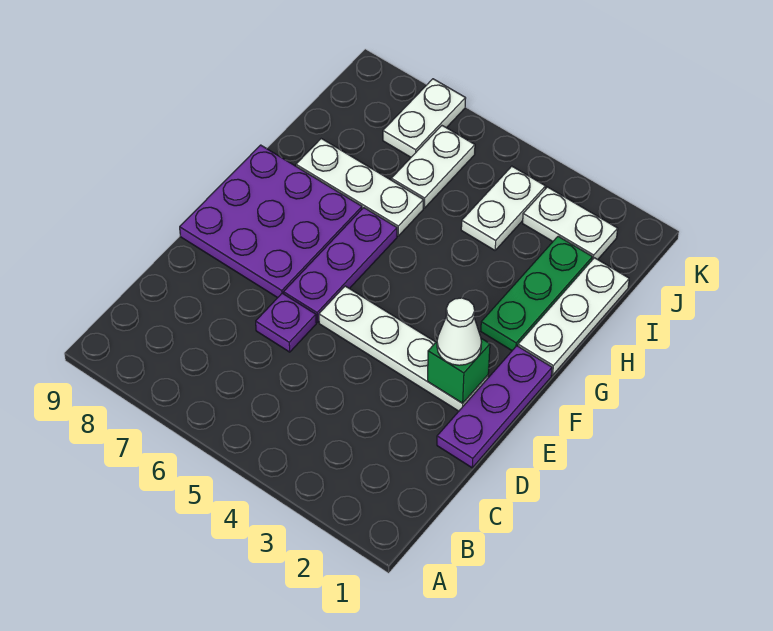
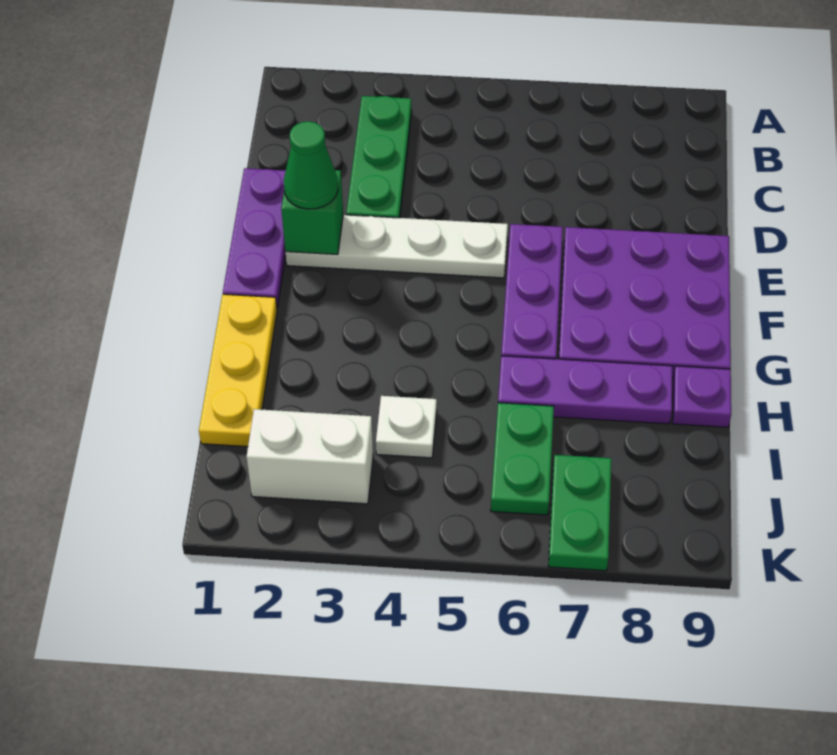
purple 1x1 plate [256,293,316,352] -> purple 1x1 plate moved to [673,366,731,427]
white 1x1 cone [437,298,481,365] -> green 1x1 cone [284,121,338,209]
white 1x3 plate [518,258,629,375] -> yellow 1x3 plate [199,294,277,447]
green 1x3 plate [481,236,593,350] -> green 1x3 plate moved to [346,96,412,218]
white 1x3 plate [296,139,423,236] -> purple 1x3 plate [498,356,672,424]
white 1x2 plate [461,166,546,250] -> white 1x1 plate [376,396,437,458]
white 1x2 plate [391,126,475,208] -> green 1x2 plate [491,403,554,515]
white 1x2 plate [523,187,618,260] -> white 1x2 brick [247,409,373,504]
white 1x2 plate [383,79,466,157] -> green 1x2 plate [548,455,611,571]

